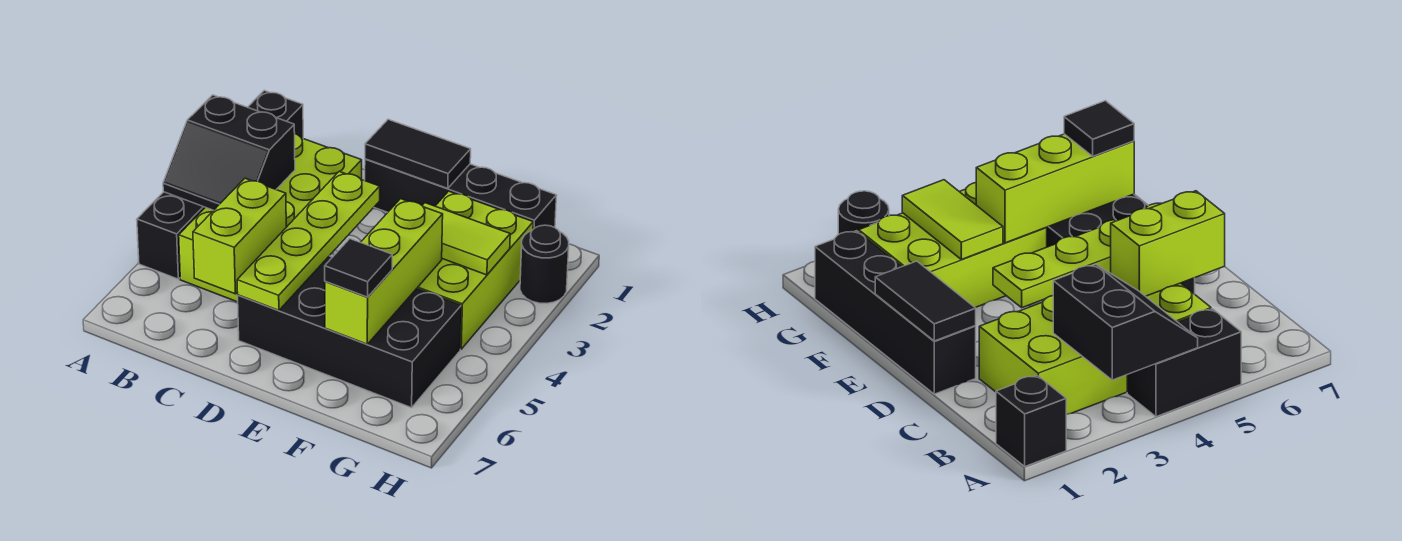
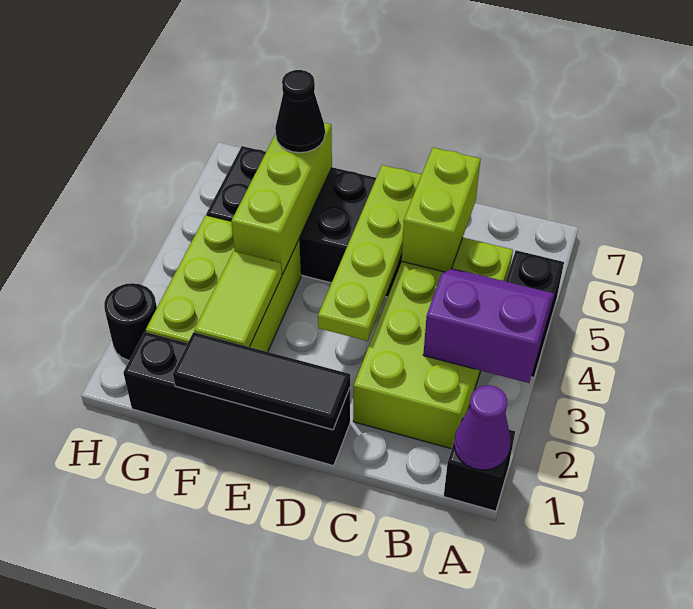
none -> purple 1x1 cone [454,385,511,470]
black 2x2 slope [163,95,295,210] -> purple 2x2 slope [423,268,554,383]
black 1x2 tile [365,119,471,188] -> black 1x3 tile [173,332,350,430]
lime 1x2 tile [422,203,510,275] -> lime 1x2 tile turned to [194,251,282,347]
black 1x1 tile [325,239,392,297] -> black 1x1 cone [275,70,325,153]

